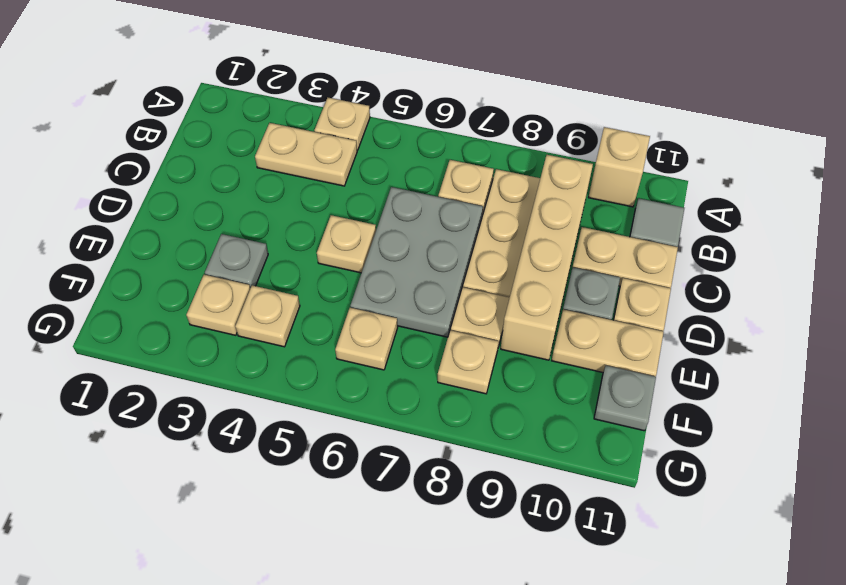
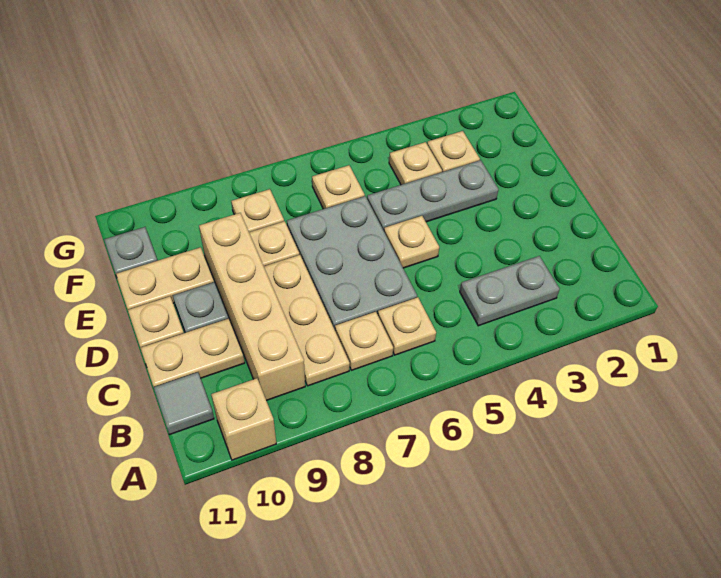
tan 1x1 plate [314,98,370,150] -> tan 1x1 plate moved to [378,297,436,355]
tan 1x2 plate [255,123,357,186] -> grey 1x2 plate [460,256,560,326]
grey 1x1 plate [205,234,268,288] -> grey 1x3 plate [367,160,499,231]

